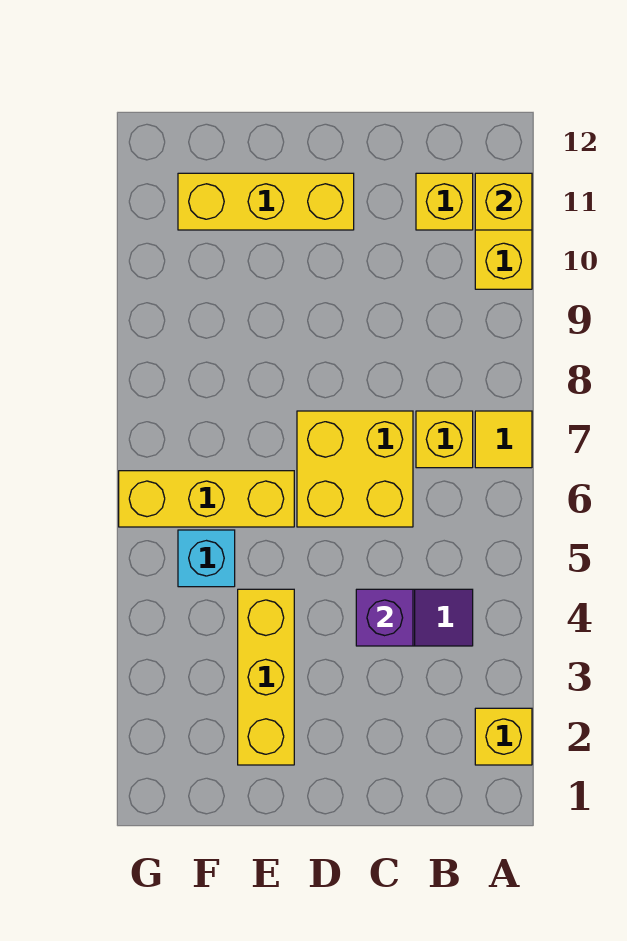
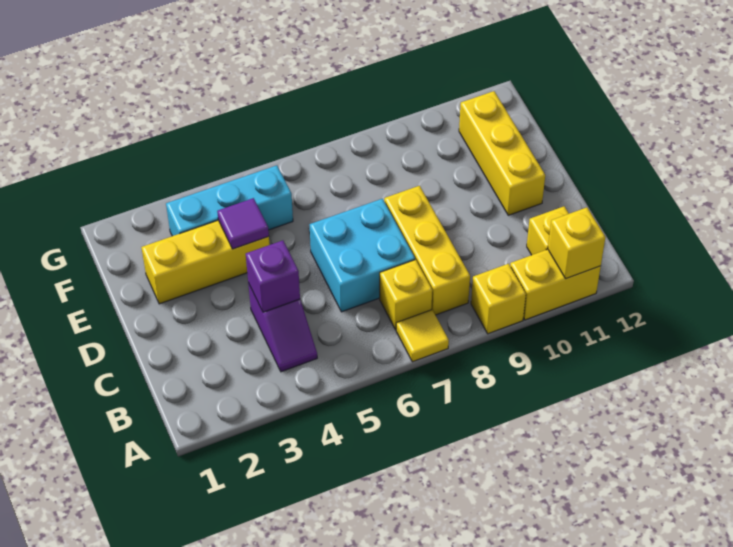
yellow 1x1 brick [475,708,532,765] -> yellow 1x1 brick moved to [471,264,526,334]
yellow 2x2 brick [297,411,413,527] -> cyan 2x2 brick [310,199,415,312]
none -> purple 1x1 tile [217,198,269,249]
yellow 1x3 brick [119,471,294,527] -> yellow 1x3 brick moved to [384,186,470,315]
cyan 1x1 brick [178,530,235,587] -> cyan 1x3 brick [166,165,293,236]

